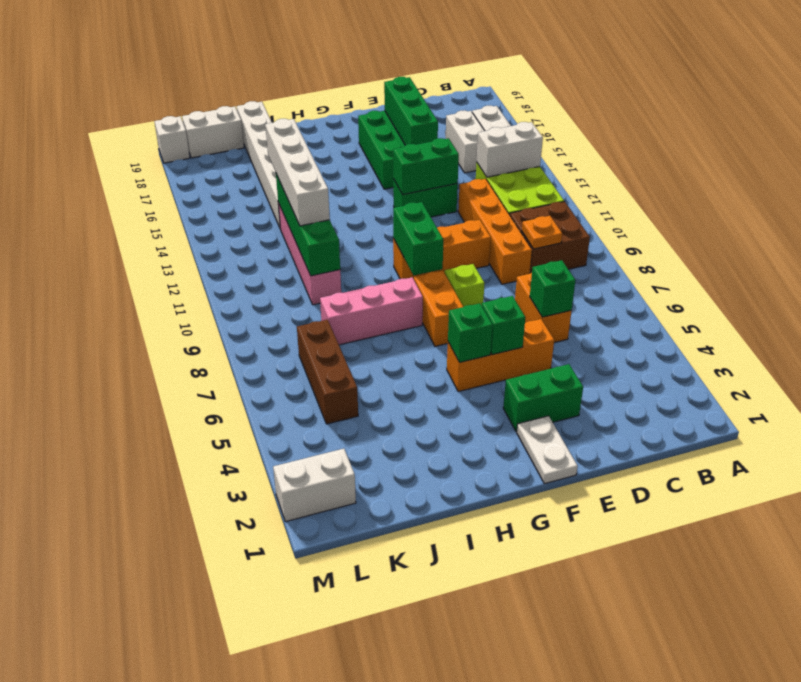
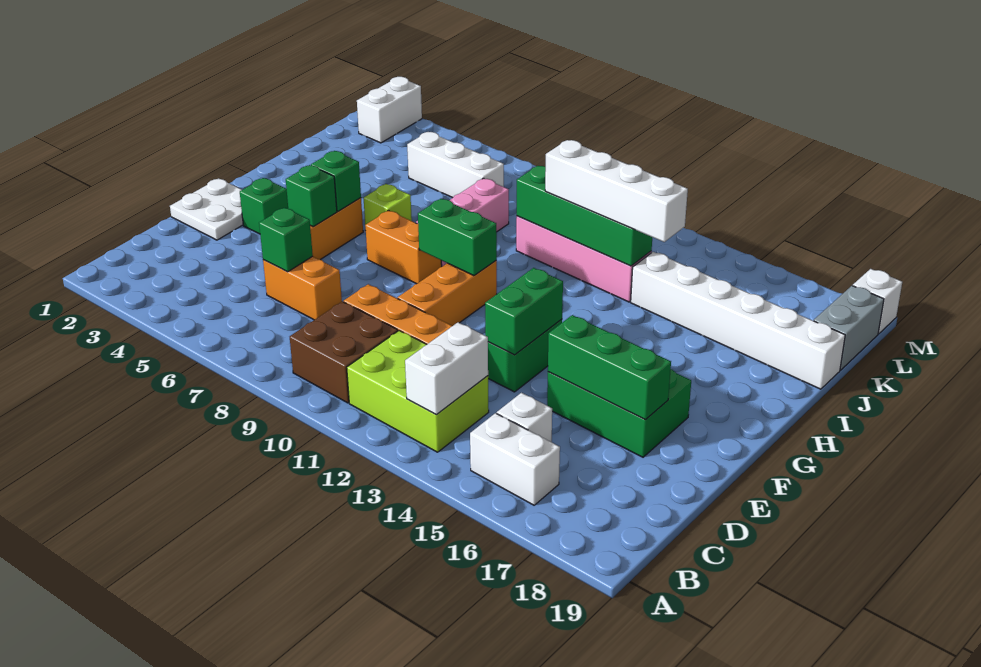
orange 1x1 plate [522,216,562,249] -> none
white 1x2 brick [446,110,485,173] -> white 1x1 brick [497,393,552,442]
green 1x2 brick [503,364,583,432] -> green 1x1 brick [240,178,288,234]
white 1x2 plate [517,416,578,484] -> white 2x2 plate [170,178,243,240]
lime 1x1 brick [444,264,485,307] -> lime 1x1 brick moved to [364,184,412,230]
brown 1x3 brick [297,320,358,424] -> white 1x3 brick [407,132,504,198]
white 1x2 brick [182,106,244,158] -> grey 1x2 brick [814,286,884,370]

